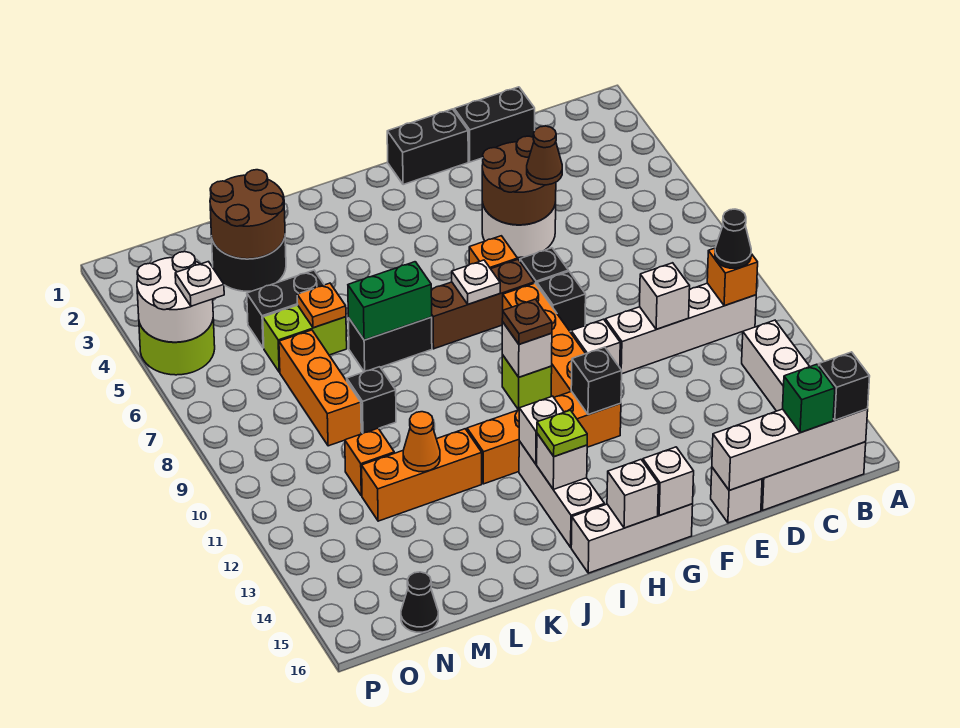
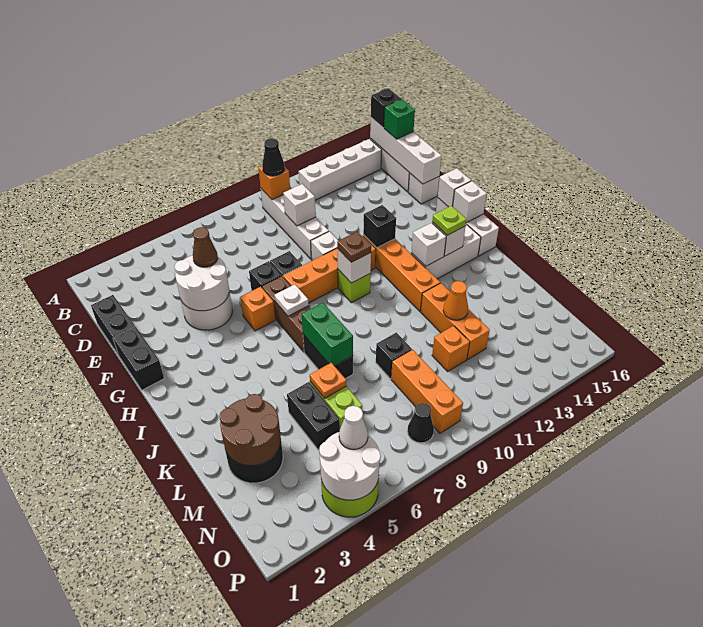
brown 2x2 round brick [482,136,556,225] -> white 2x2 round brick [174,255,229,311]
orange 1x3 brick [279,330,361,446] -> orange 1x3 brick turned to [391,350,463,433]
black 1x1 cone [401,572,438,632] -> black 1x1 cone moved to [407,403,434,443]
white 1x1 plate [175,262,224,306] -> white 1x1 cone [339,406,368,450]

